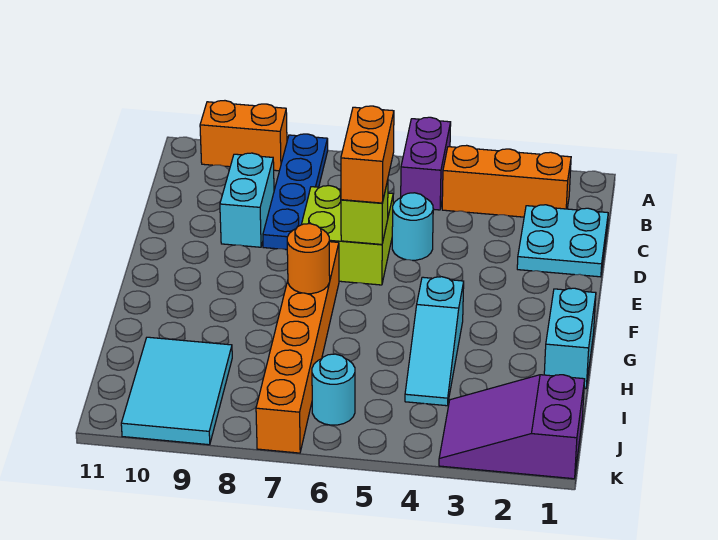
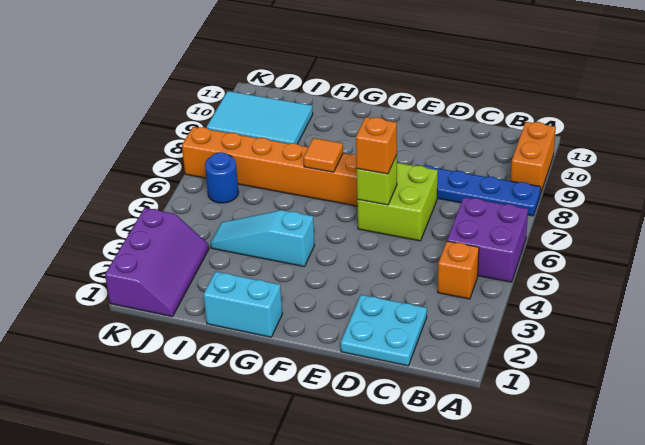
purple 1x2 brick [401,117,451,210] -> purple 2x2 brick [447,197,528,282]
orange 1x3 brick [442,145,571,217] -> orange 1x1 brick [438,241,479,299]
cyan 1x2 brick [220,153,274,247] -> none
cyan 1x1 round brick [392,193,433,260] -> none
orange 1x2 brick [341,106,394,203] -> orange 1x1 brick [356,117,397,174]
orange 1x1 round brick [287,224,330,294] -> orange 1x1 tile [303,138,343,172]
purple 2x3 slope [439,375,585,479] -> purple 2x3 slope turned to [105,208,209,317]
cyan 1x1 round brick [312,354,355,425] -> blue 1x1 round brick [205,152,239,203]

